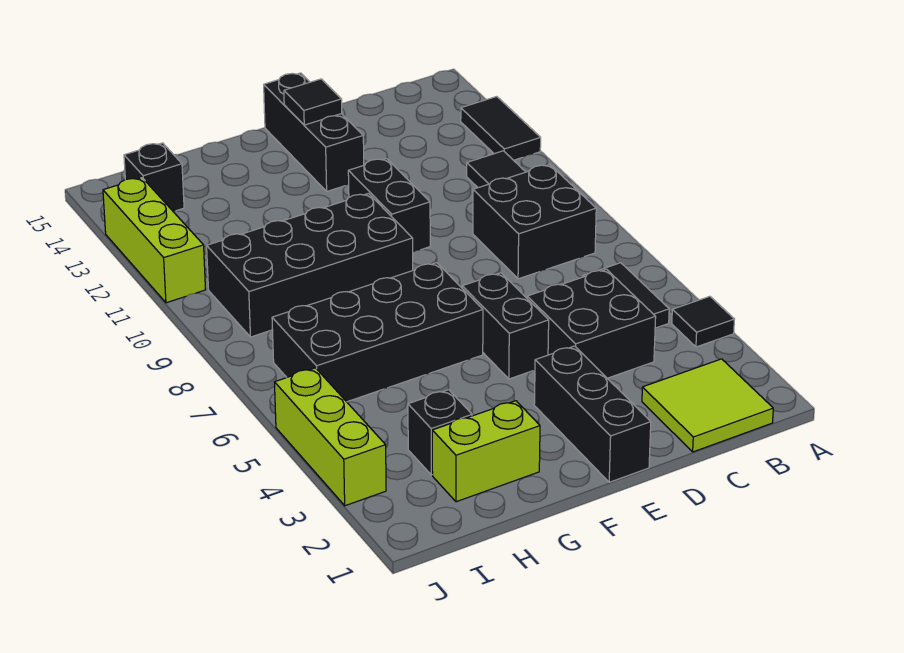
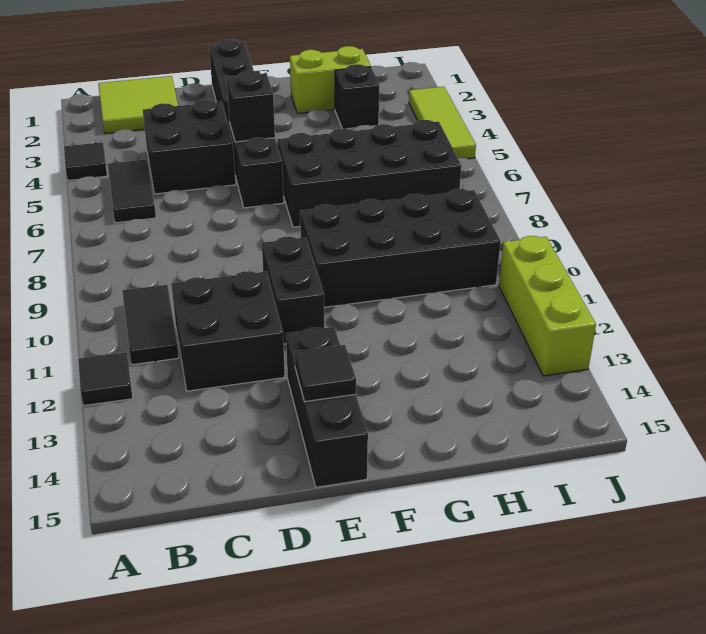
black 1x2 tile [461,97,541,160] -> black 1x1 tile [78,352,133,406]
black 2x2 brick [473,165,596,279] -> black 2x2 brick moved to [171,271,285,391]
black 1x1 brick [124,143,184,211] -> black 1x1 brick moved to [227,71,275,142]
lime 1x3 brick [275,368,386,506] -> lime 1x3 tile [409,87,476,159]

